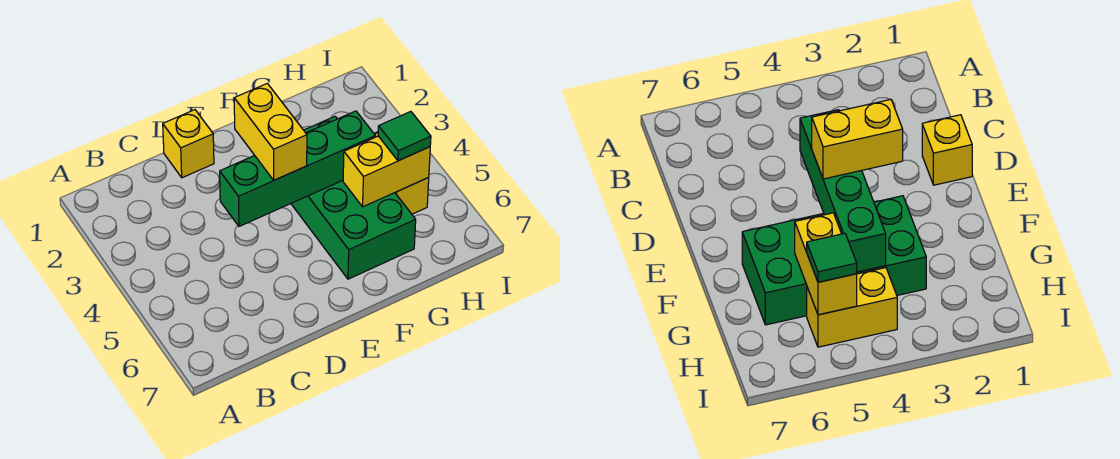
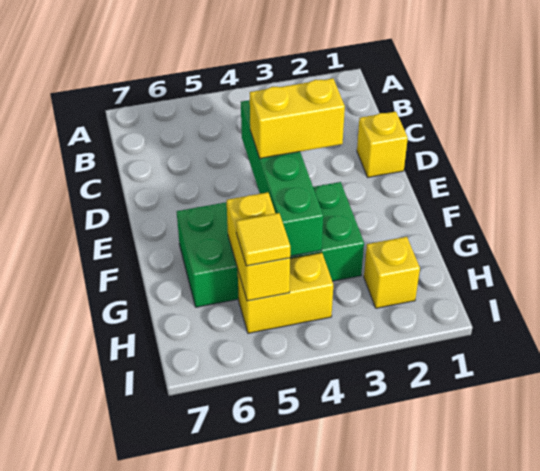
none -> yellow 1x1 brick [364,237,420,308]
green 1x1 tile [378,112,431,161] -> yellow 1x1 tile [236,213,291,266]

